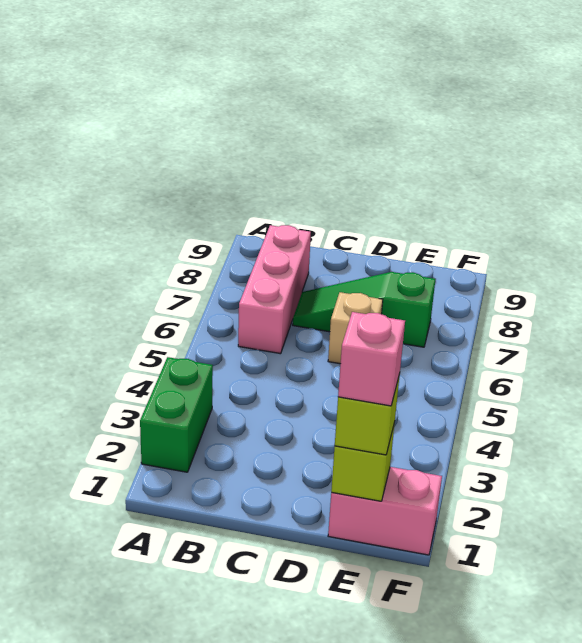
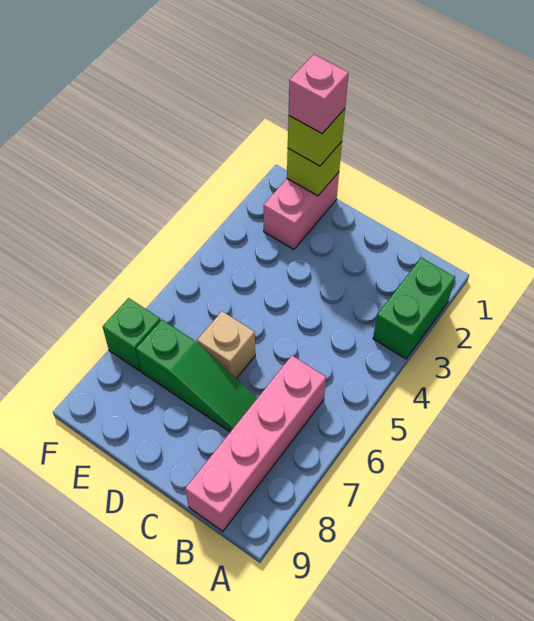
pink 1x3 brick [238,225,311,354] -> pink 1x4 brick [185,356,326,531]
pink 1x2 brick [328,467,442,555] -> pink 1x2 brick turned to [264,172,339,250]
none -> green 1x1 brick [103,298,161,371]

